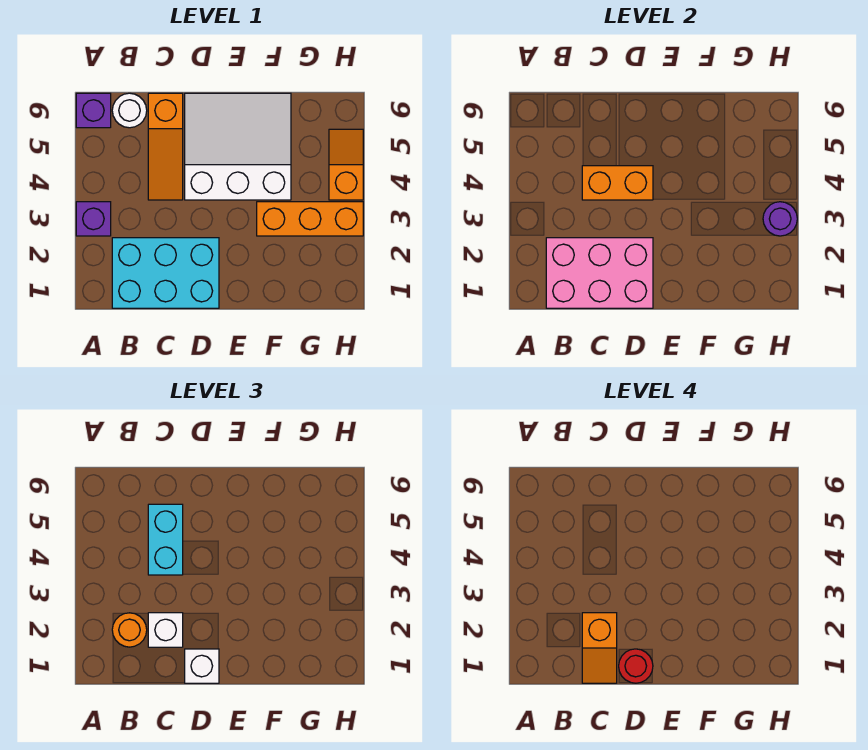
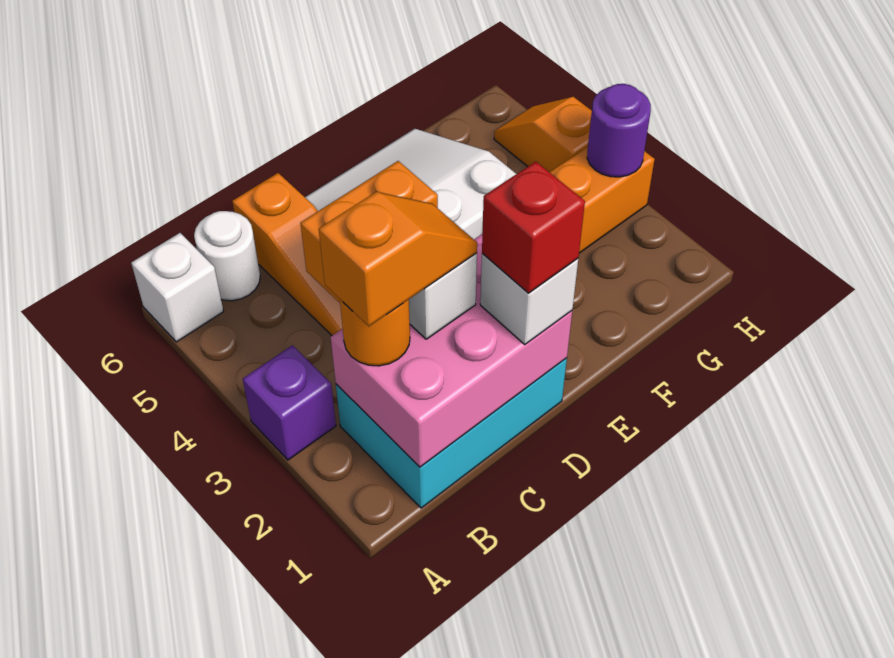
purple 1x1 brick [76,93,111,128] -> white 1x1 brick [131,233,223,342]
orange 1x2 slope [582,613,617,683] -> orange 1x2 slope turned to [319,192,477,326]
cyan 1x2 brick [148,504,183,575] -> none
red 1x1 round brick [619,649,653,683] -> red 1x1 brick [482,162,585,293]

